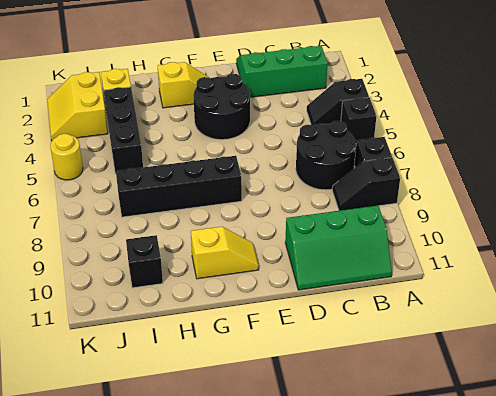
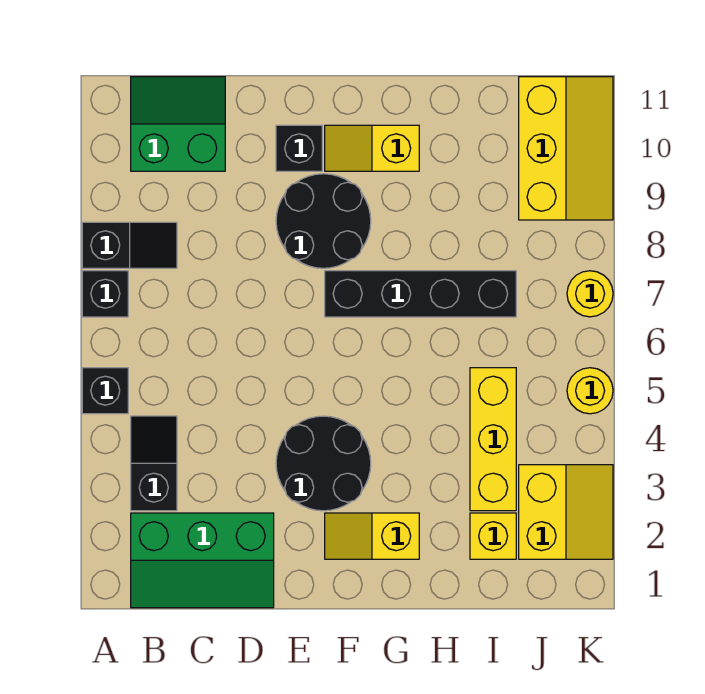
black 1x2 slope [307,79,369,125] -> black 1x2 slope turned to [131,416,177,511]
black 2x2 round brick [296,121,356,190] -> black 2x2 round brick moved to [276,174,371,268]
green 2x3 slope [285,206,392,290] -> green 2x2 slope [131,77,225,171]
black 1x3 brick [104,87,143,174] -> yellow 1x3 brick [470,368,516,511]
black 1x1 brick [126,235,163,288] -> black 1x1 brick moved to [276,125,322,171]
none -> yellow 2x3 slope [519,77,613,220]
none -> yellow 1x1 round brick [567,271,613,317]

